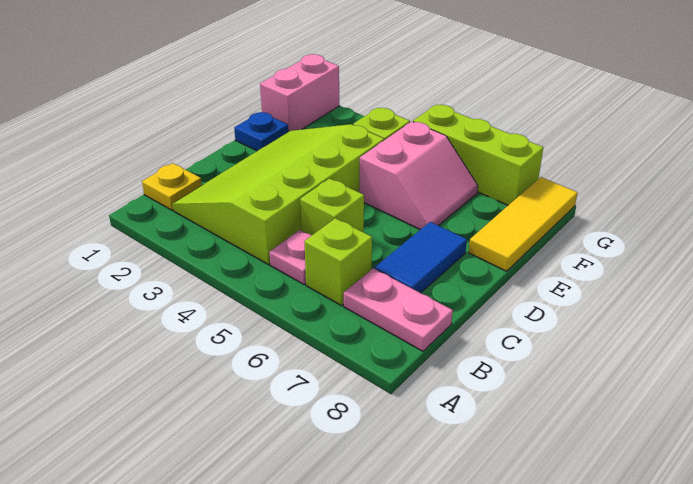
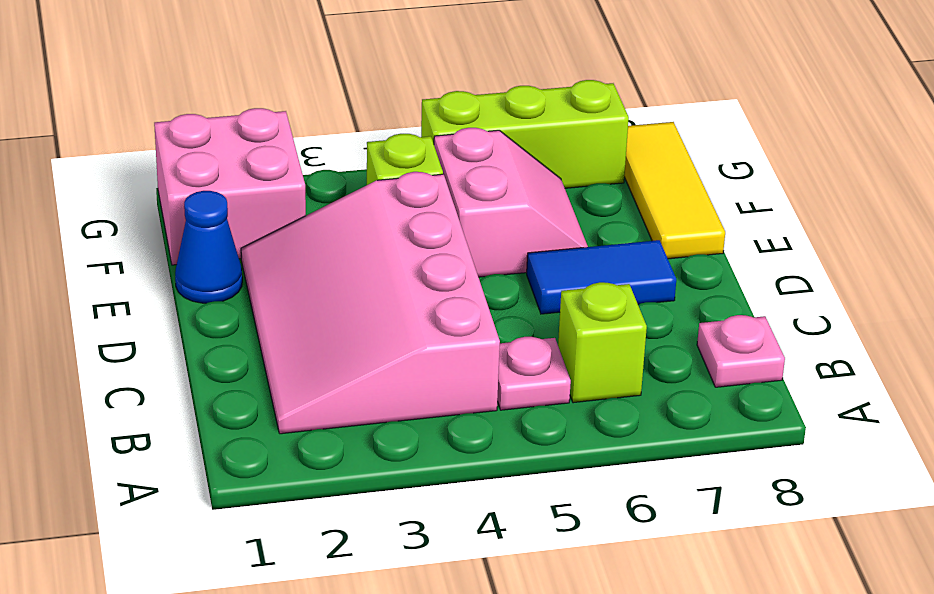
yellow 1x1 plate [142,163,202,210] -> none
lime 3x4 slope [173,124,384,265] -> pink 3x4 slope [241,172,500,434]
pink 1x2 plate [344,268,453,351] -> pink 1x1 plate [697,315,785,387]
lime 1x1 brick [300,179,364,235] -> none
blue 1x2 tile [375,222,467,293] -> blue 1x2 tile turned to [527,240,676,314]
blue 1x1 plate [234,112,289,151] -> blue 1x1 cone [175,191,242,303]
pink 1x2 brick [260,54,339,131] -> pink 2x2 brick [154,108,306,265]

